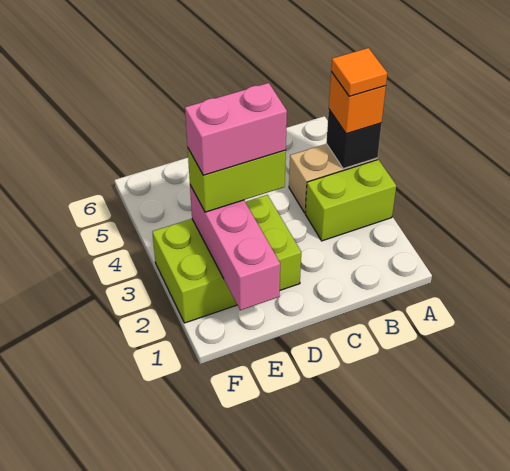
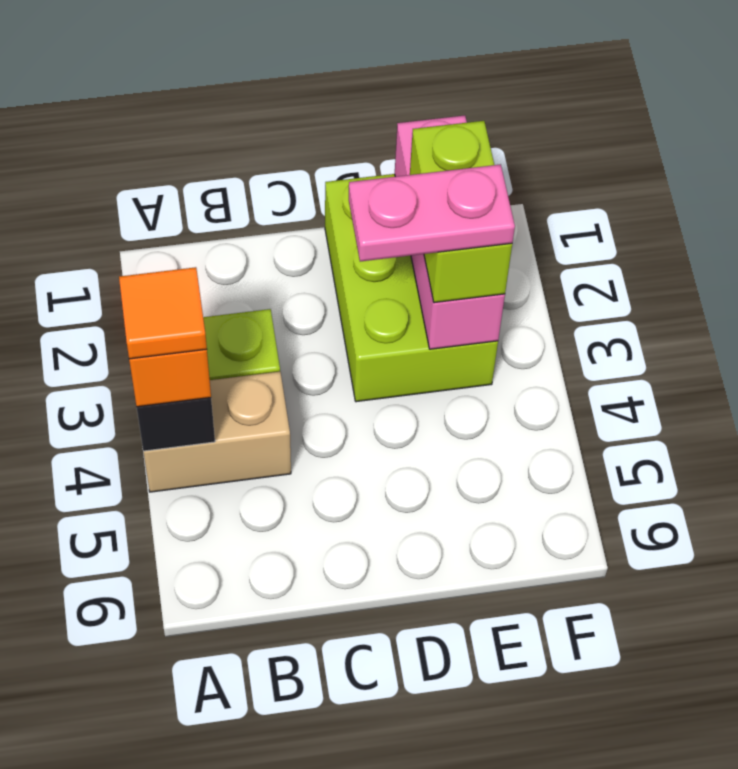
lime 2x3 brick [152,195,301,323] -> lime 2x3 brick turned to [325,174,498,402]
lime 1x2 brick [188,149,286,212] -> lime 1x2 brick turned to [410,121,512,303]
pink 1x2 brick [185,83,287,175] -> pink 1x2 plate [349,164,515,262]

